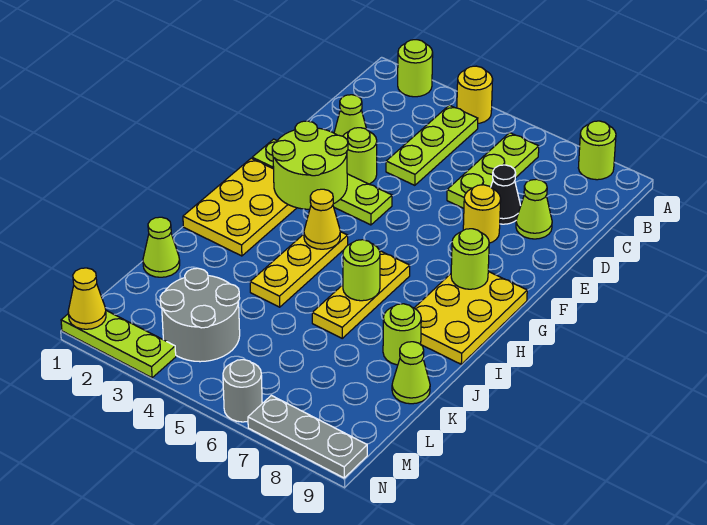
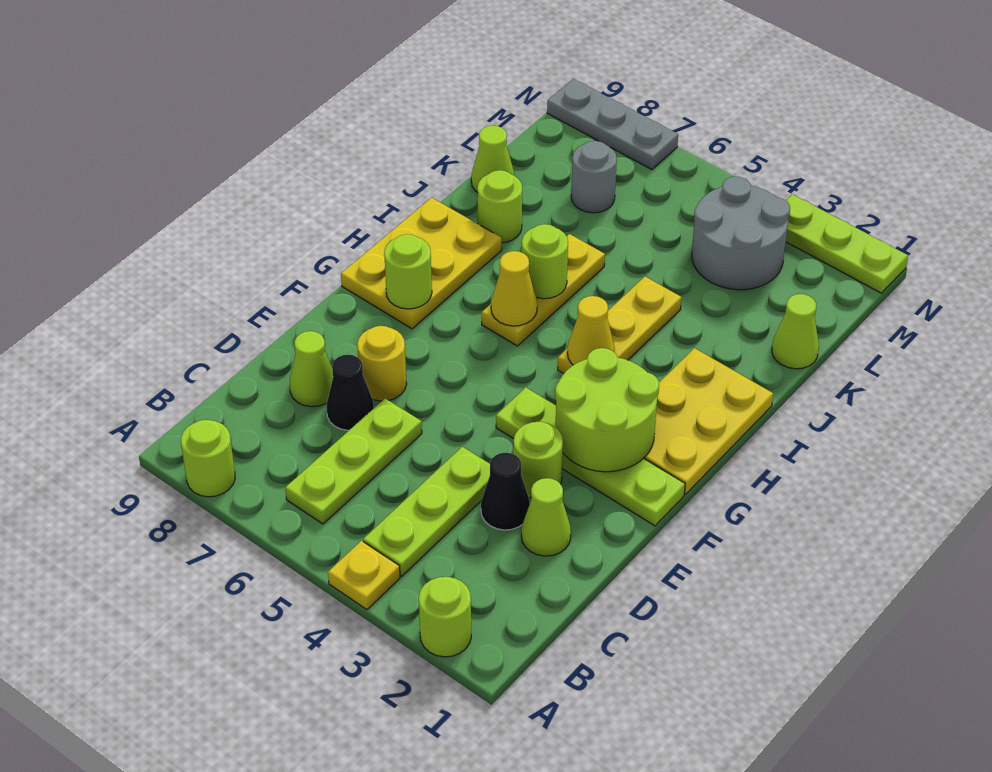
yellow 1x1 round brick [457,66,493,123] -> yellow 1x1 plate [328,541,400,610]
none -> black 1x1 cone [481,453,530,530]
yellow 1x1 cone [68,268,106,329] -> yellow 1x1 cone moved to [491,251,537,326]
grey 1x1 round brick [223,360,262,422] -> grey 1x1 round brick moved to [571,141,617,213]

